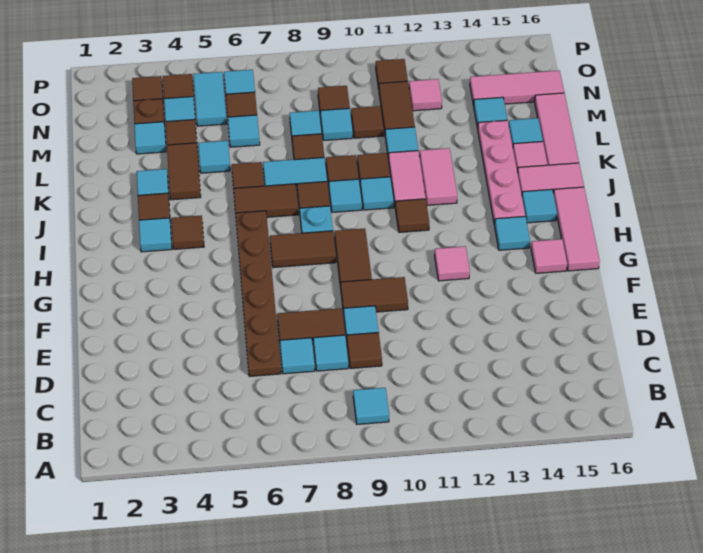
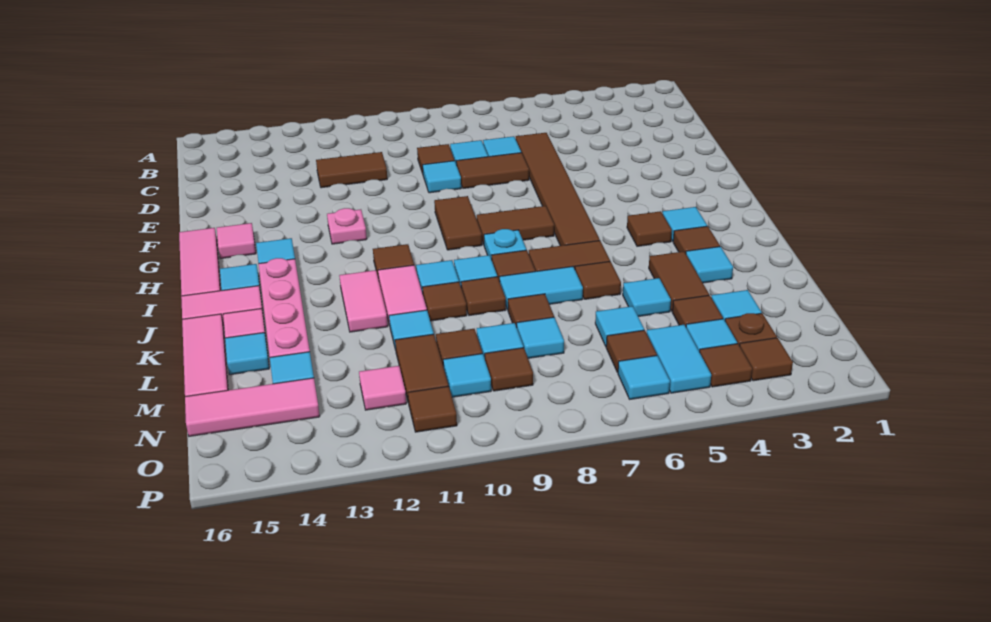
cyan 1x1 tile [353,388,389,424] -> cyan 1x1 tile moved to [443,354,491,397]
brown 1x6 plate [236,211,281,376] -> brown 1x6 tile [516,133,600,246]
brown 1x2 tile [341,277,408,313] -> brown 1x2 tile moved to [316,152,387,188]
pink 1x1 tile [435,246,470,281] -> pink 1x1 plate [327,208,367,244]

